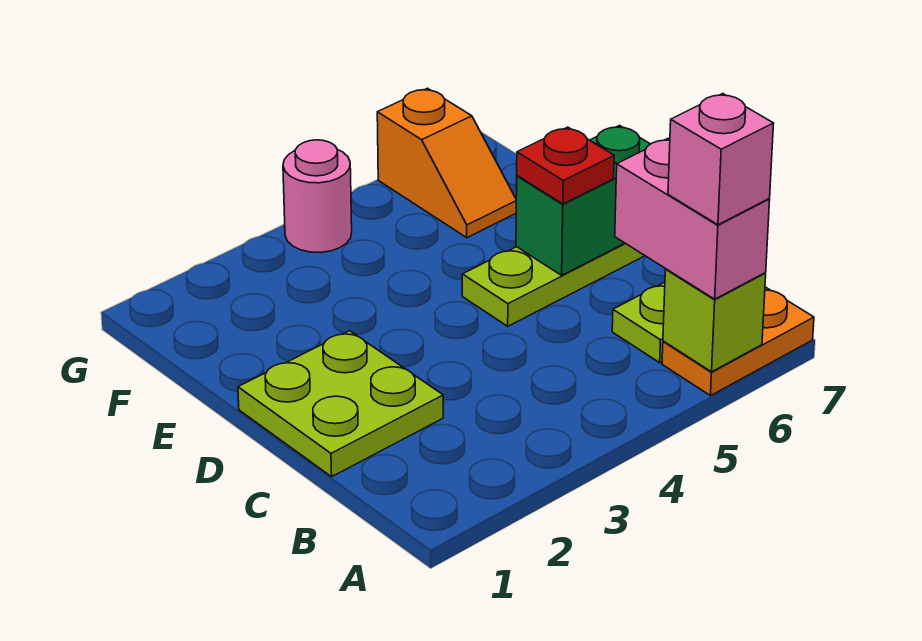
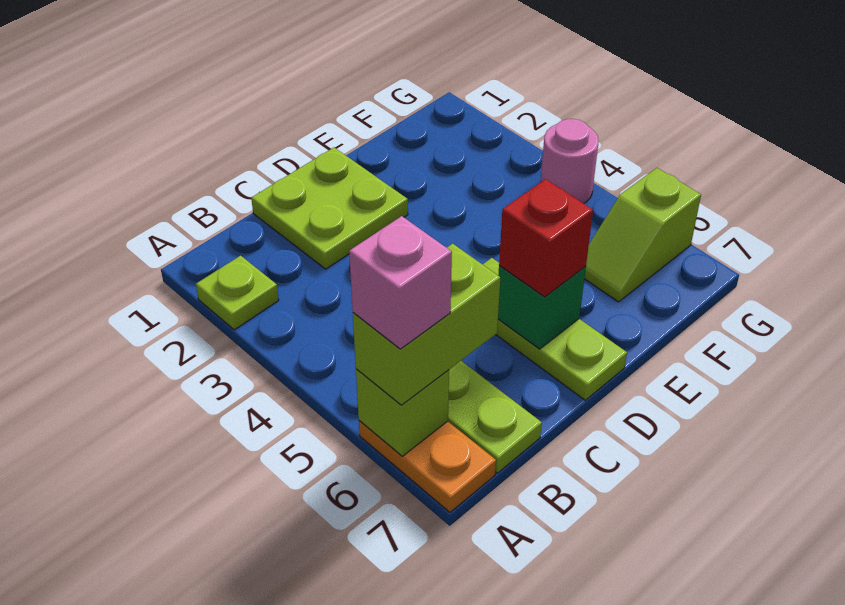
none -> lime 1x1 plate [196,256,279,330]
pink 1x2 brick [615,138,770,299] -> lime 1x2 brick [353,244,500,405]
green 1x2 brick [516,125,650,275] -> green 1x1 brick [498,266,586,349]
red 1x1 plate [517,127,614,204] -> red 1x1 brick [499,179,593,297]
orange 1x2 slope [377,88,516,238] -> lime 1x2 slope [584,168,701,302]

